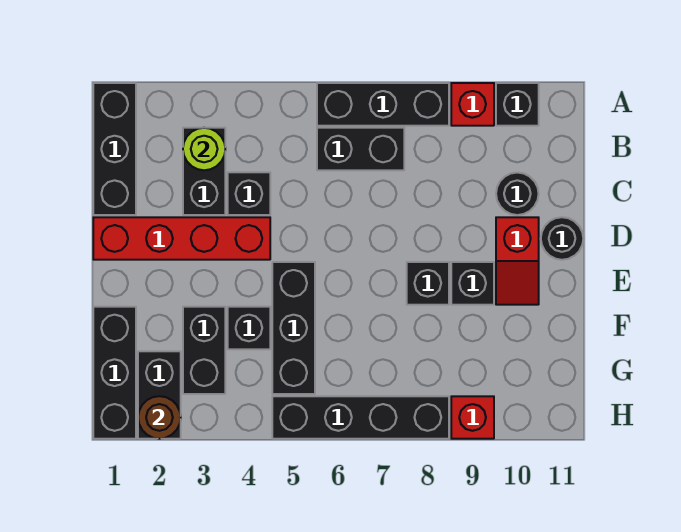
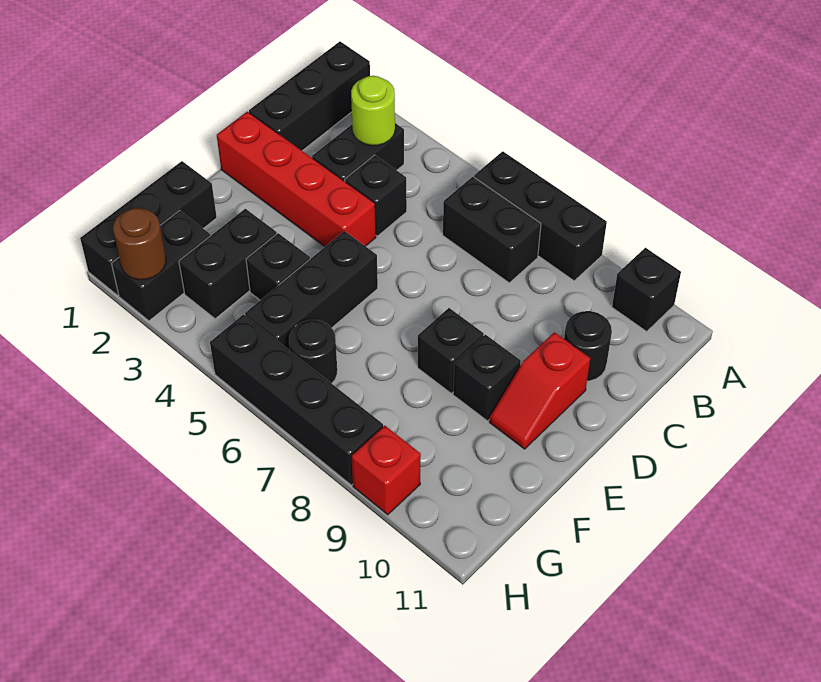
red 1x1 brick [451,83,494,126] -> none
black 1x1 round brick [541,217,583,260] -> black 1x1 round brick moved to [289,320,337,383]

